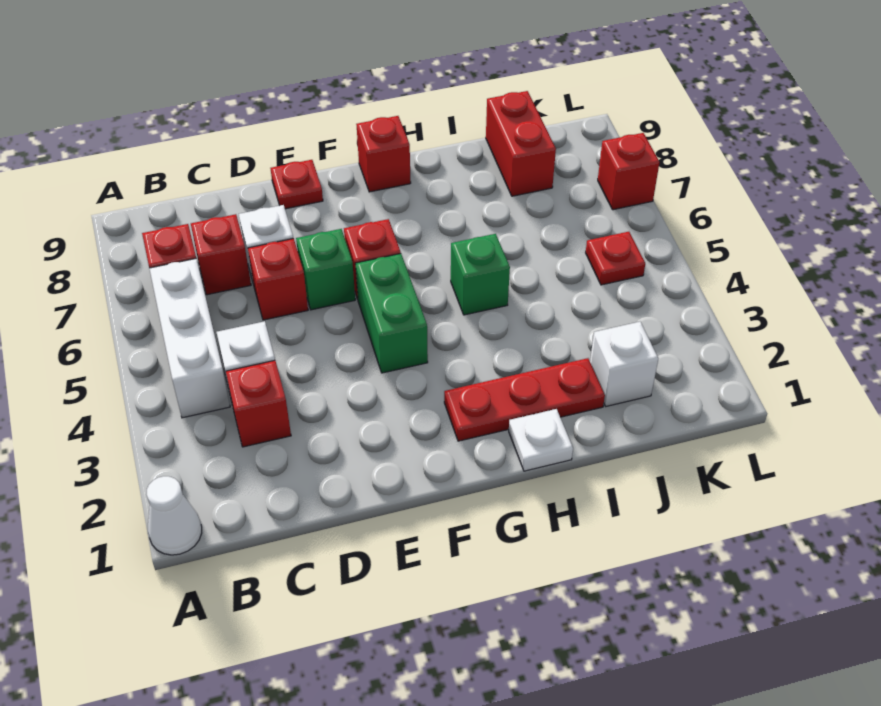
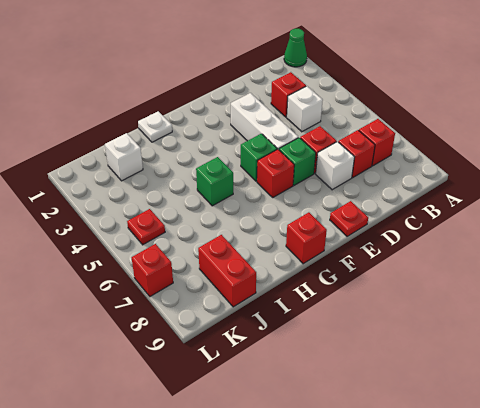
white 1x1 cone [147,476,202,555] -> green 1x1 cone [284,29,307,67]
white 1x3 brick [149,259,230,418] -> white 1x3 brick moved to [231,93,298,150]
green 1x2 brick [355,254,428,373] -> green 1x1 brick [241,134,277,181]
red 1x3 plate [444,358,605,441] -> none

